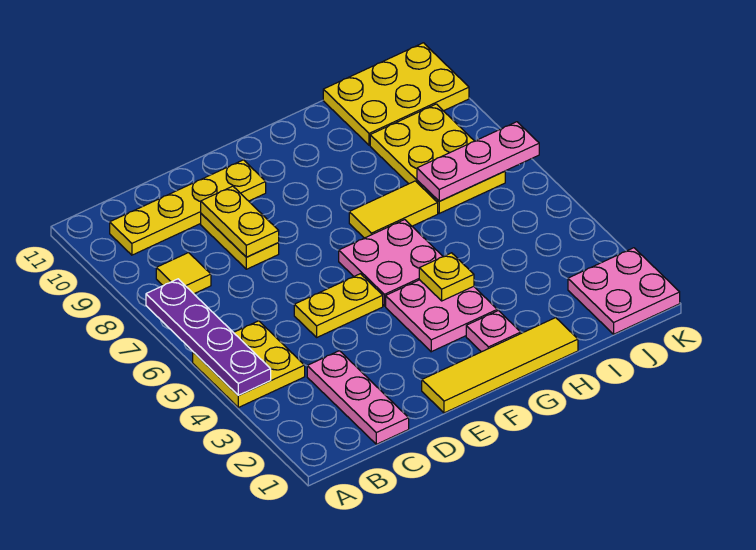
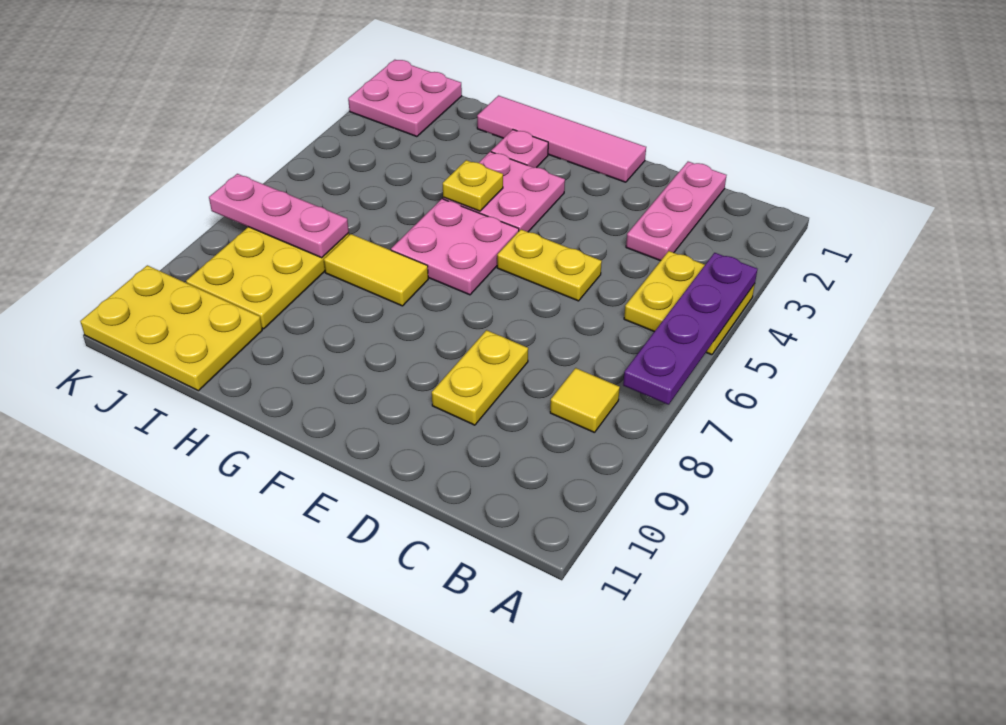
yellow 1x4 plate [110,160,266,255] -> none
yellow 1x2 plate [201,186,279,257] -> none
yellow 1x4 tile [422,318,578,413] -> pink 1x4 tile [477,96,646,182]

